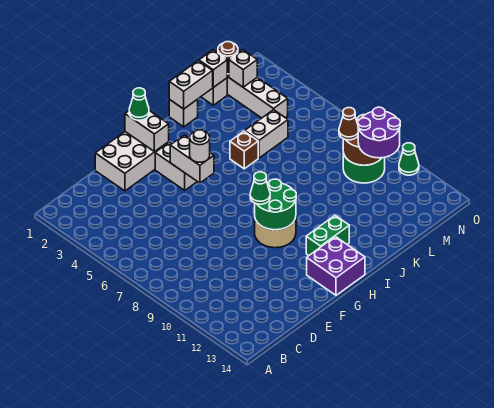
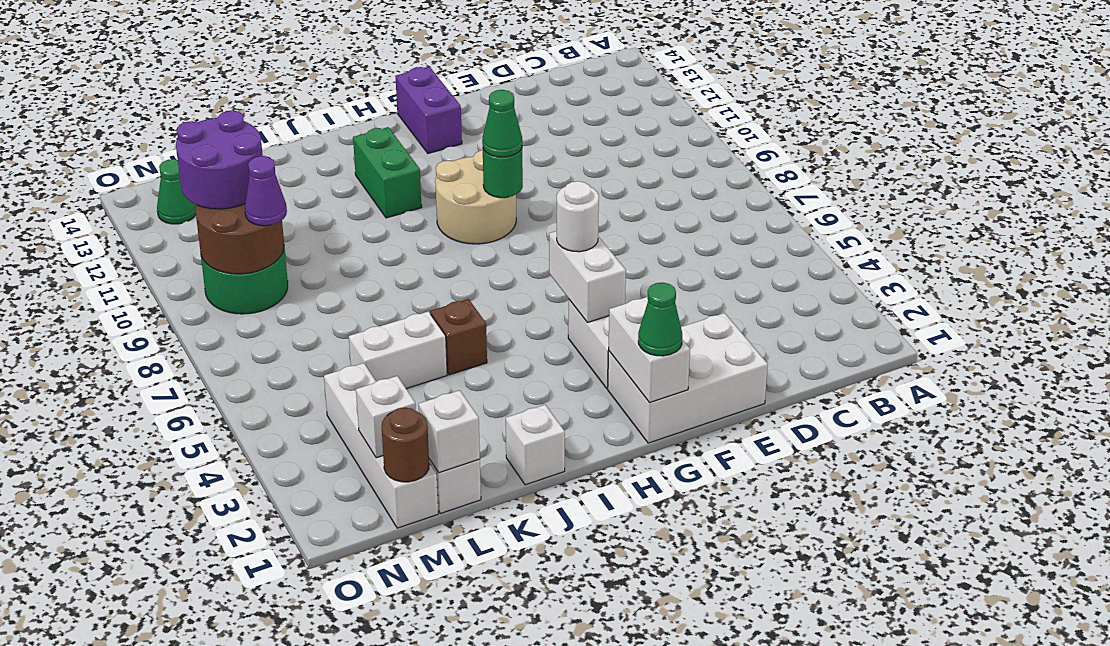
green 2x2 round brick [255,179,296,230] -> green 1x1 round brick [483,149,523,198]
purple 2x2 brick [307,237,365,295] -> purple 1x2 brick [395,67,462,153]
green 1x2 brick [306,216,349,256] -> green 1x2 brick turned to [353,127,422,218]
white 1x2 brick [169,61,213,109] -> none
brown 1x1 cone [339,108,358,140] -> purple 1x1 cone [245,156,287,226]
green 1x1 cone [399,143,419,175] -> green 1x1 cone moved to [157,159,196,224]

